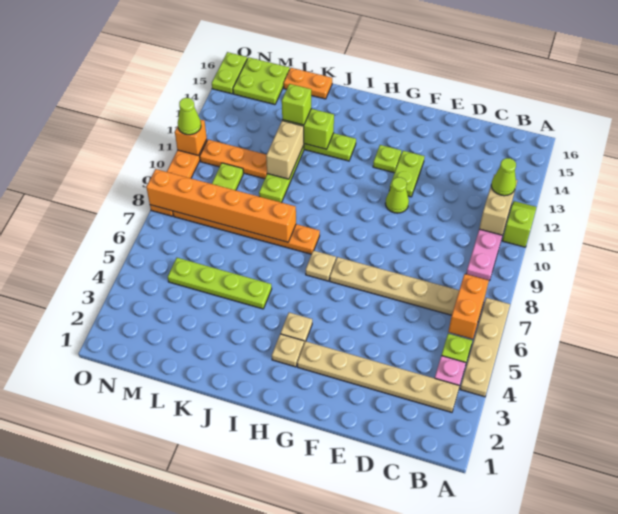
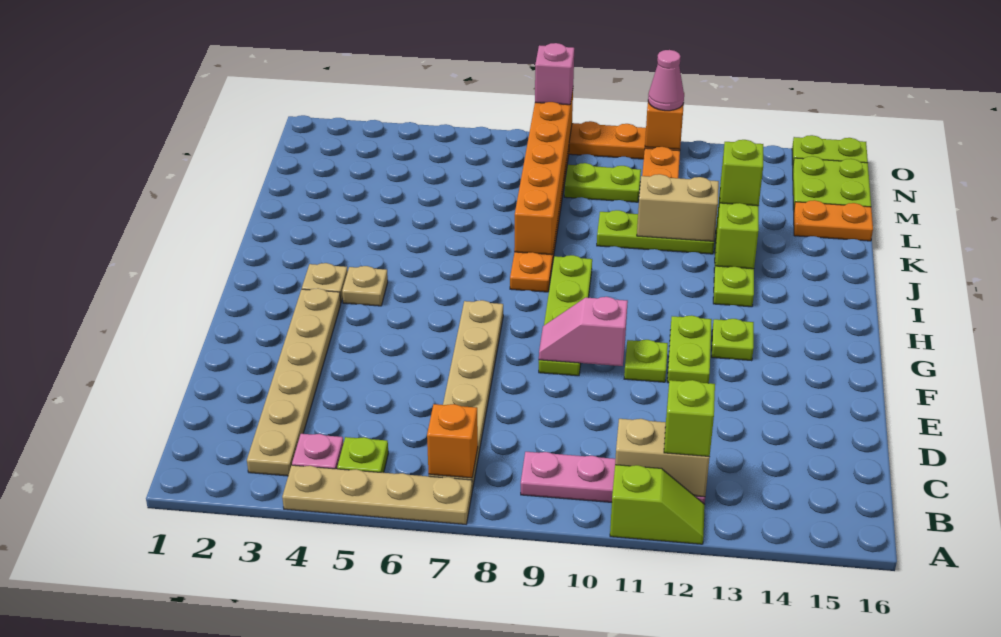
orange 1x2 brick [448,274,489,339] -> orange 1x1 brick [427,404,478,478]
lime 1x1 cone [491,158,516,196] -> lime 1x1 brick [664,380,715,457]
none -> pink 1x2 slope [539,297,628,366]
lime 1x1 cone [385,177,409,213] -> lime 1x1 plate [624,340,668,382]
lime 1x2 plate [389,151,424,197] -> lime 1x2 plate turned to [667,315,712,383]
tan 1x1 plate [306,250,336,281] -> none
lime 1x4 plate [168,258,272,309] -> lime 1x4 plate moved to [539,255,592,376]
orange 1x2 plate [284,68,332,99] -> orange 1x2 plate turned to [794,200,873,241]
none -> pink 1x1 brick [535,43,574,105]
lime 1x1 cone [178,98,201,135] -> pink 1x1 cone [648,50,684,111]

